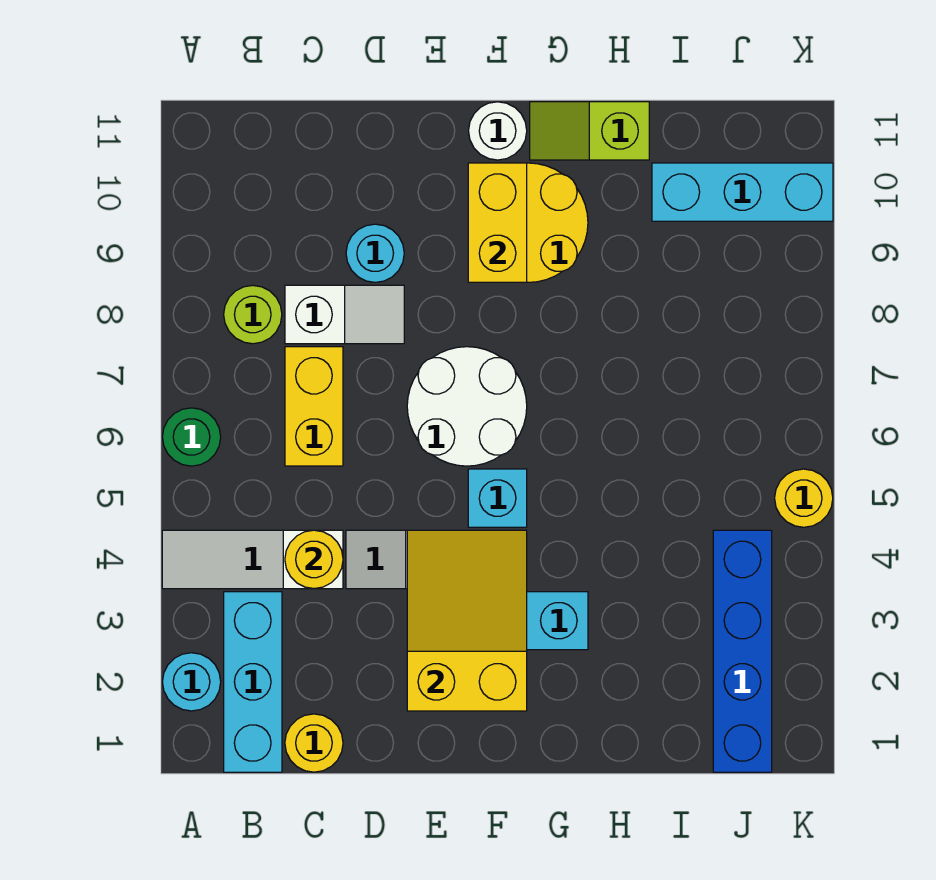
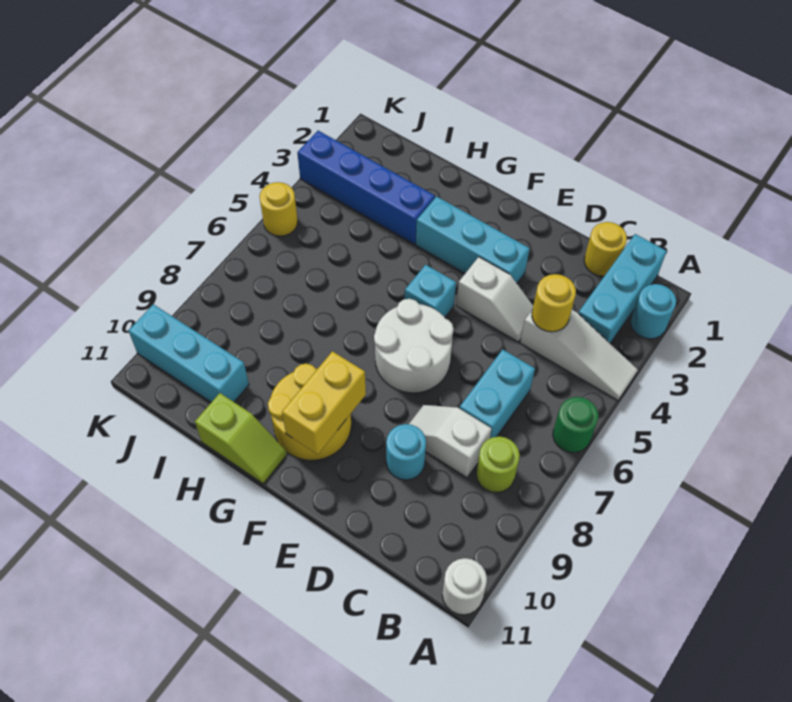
yellow 1x2 brick [285,347,343,466] -> cyan 1x2 brick [459,349,535,438]
yellow 2x3 slope [407,530,527,711] -> none
white 1x1 round brick [469,102,527,160] -> white 1x1 round brick moved to [442,558,487,615]
blue 1x4 brick [713,530,772,772] -> blue 1x4 brick turned to [297,131,435,244]

